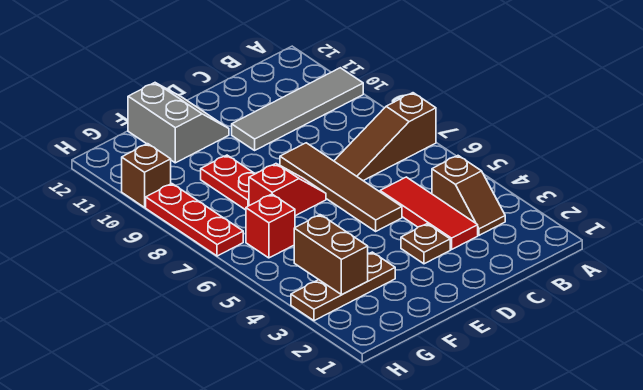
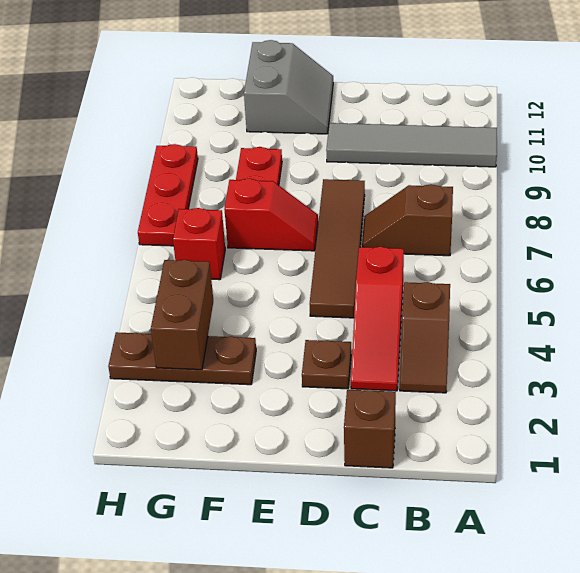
brown 1x3 slope [334,93,436,181] -> brown 1x2 slope [362,184,453,256]
red 1x3 tile [380,177,478,250] -> red 1x3 slope [351,247,404,391]
brown 1x1 brick [122,144,171,207] -> brown 1x1 brick moved to [344,390,396,468]

